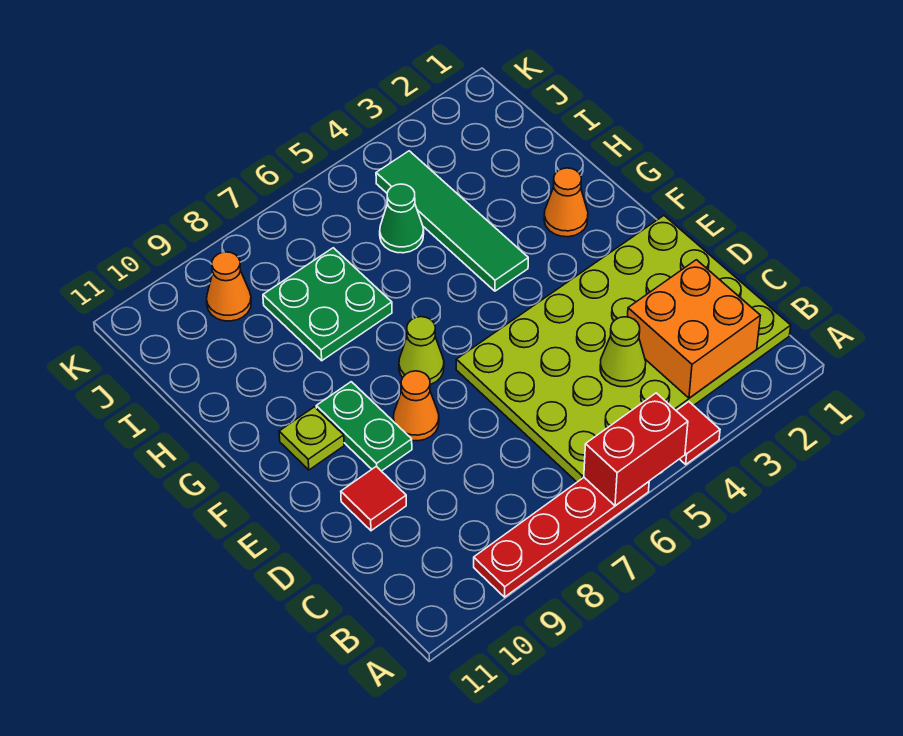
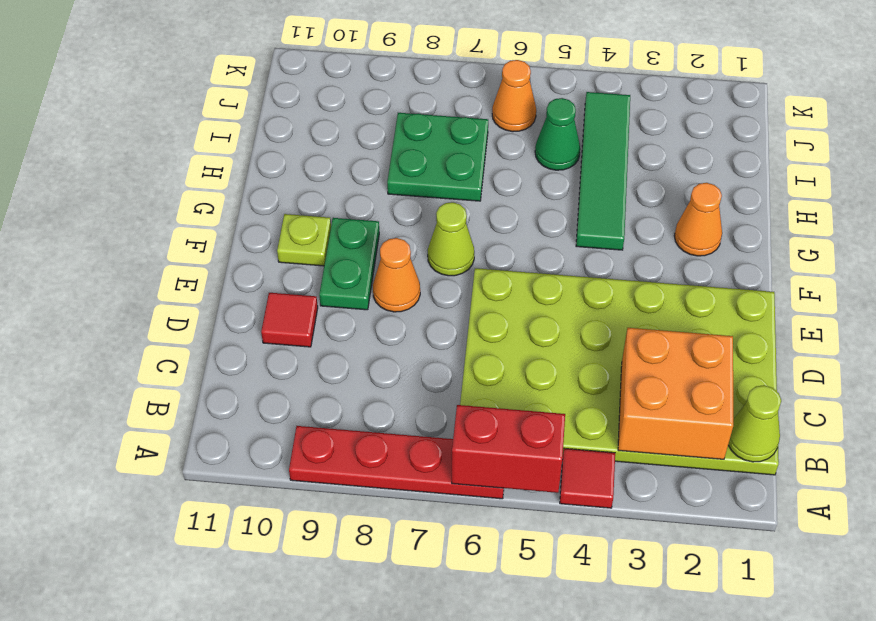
lime 1x1 cone [600,317,646,387] -> lime 1x1 cone moved to [728,385,781,462]
orange 1x1 cone [207,252,251,321] -> orange 1x1 cone moved to [492,60,536,132]

